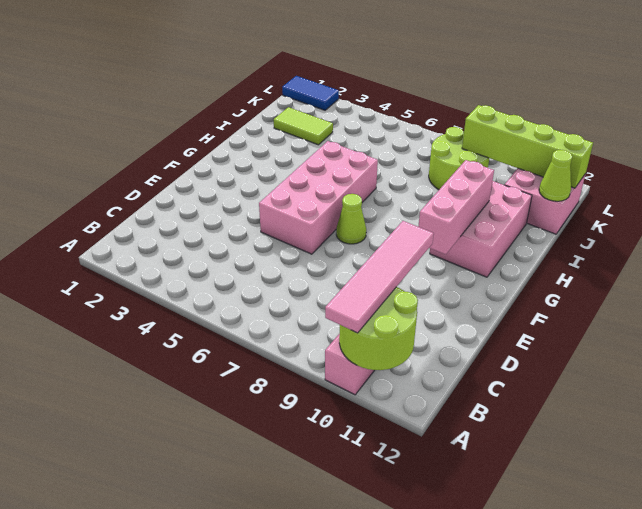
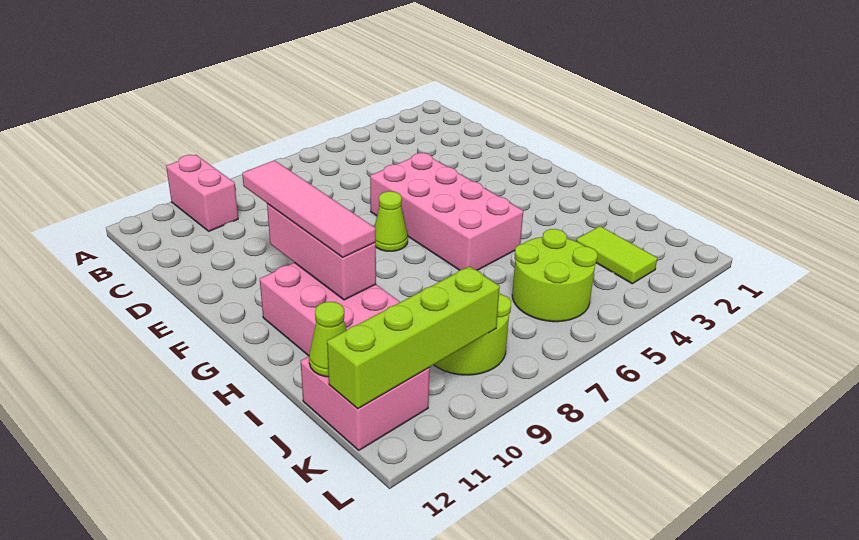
lime 2x2 round brick [339,287,418,370] -> lime 2x2 round brick moved to [512,229,597,322]
pink 1x4 tile [325,221,434,333] -> pink 1x4 tile moved to [242,160,376,257]
lime 1x2 tile [274,107,333,145] -> lime 1x2 tile turned to [576,226,657,284]
blue 1x2 tile [282,76,339,110] -> none

